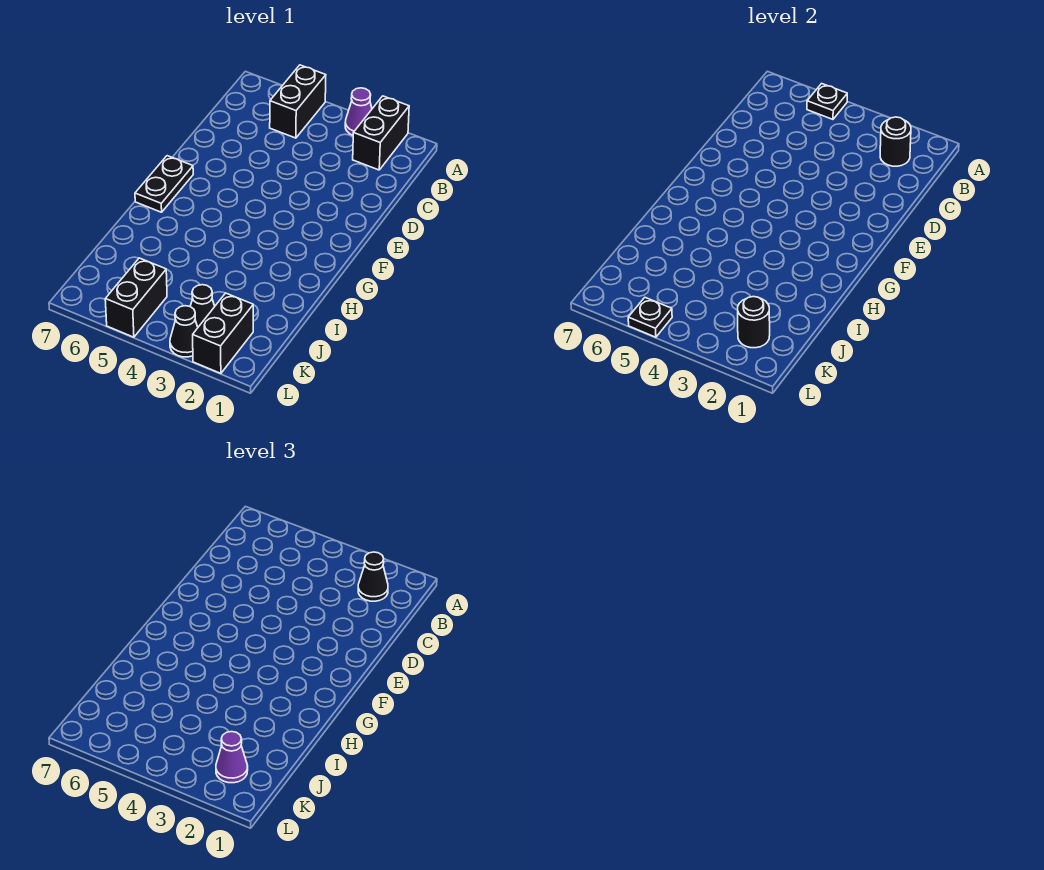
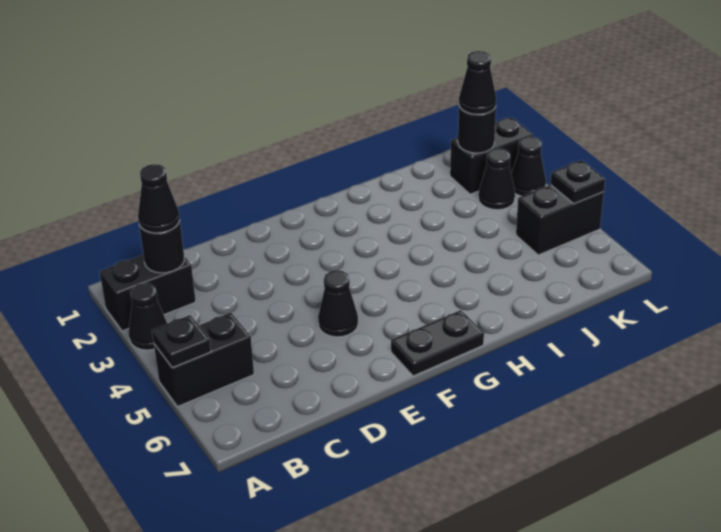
purple 1x1 cone [345,88,372,135] -> black 1x1 cone [129,283,167,350]
none -> black 1x1 cone [318,270,358,337]
purple 1x1 cone [216,732,248,783] -> black 1x1 cone [459,51,496,114]

